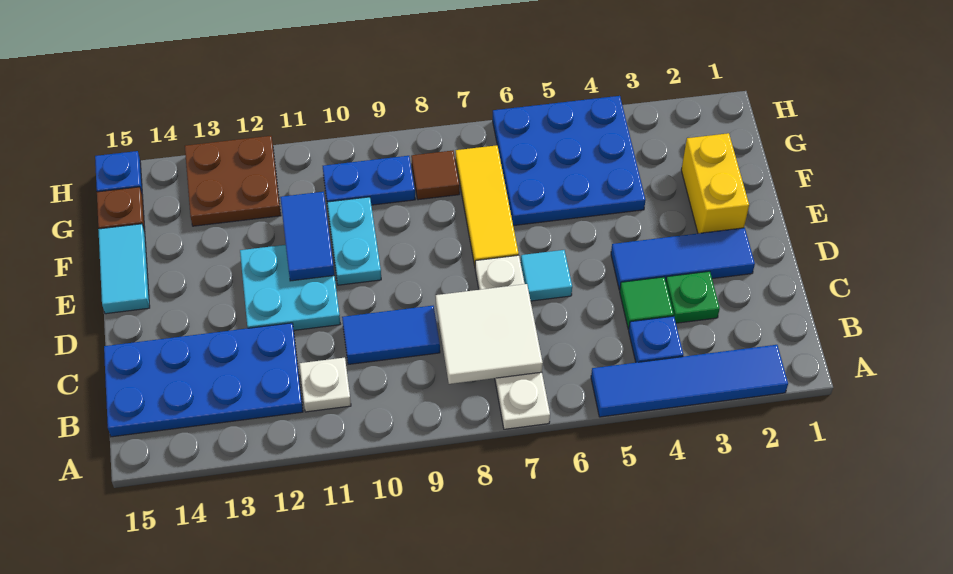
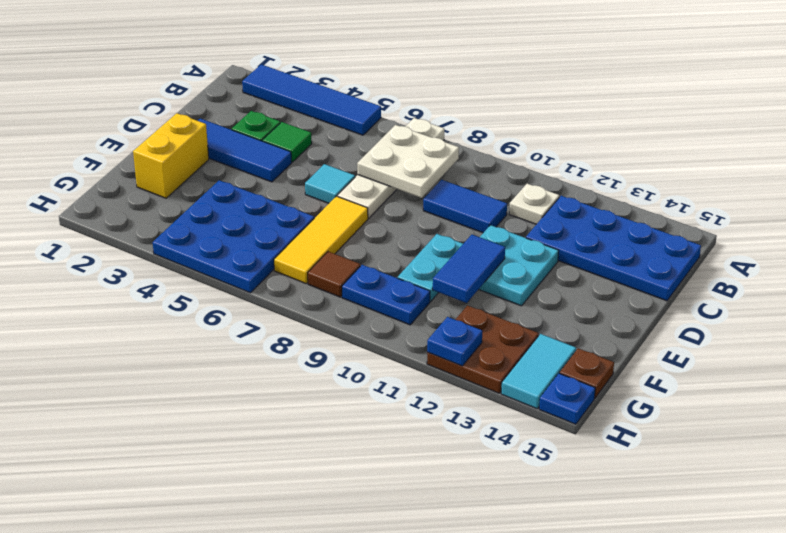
blue 1x1 plate [629,316,683,363] -> blue 1x1 plate moved to [427,317,482,366]
white 2x2 tile [436,284,543,384] -> white 2x2 plate [357,125,459,198]
cyan 1x2 tile [98,224,150,314] -> cyan 1x2 tile moved to [501,334,576,409]

